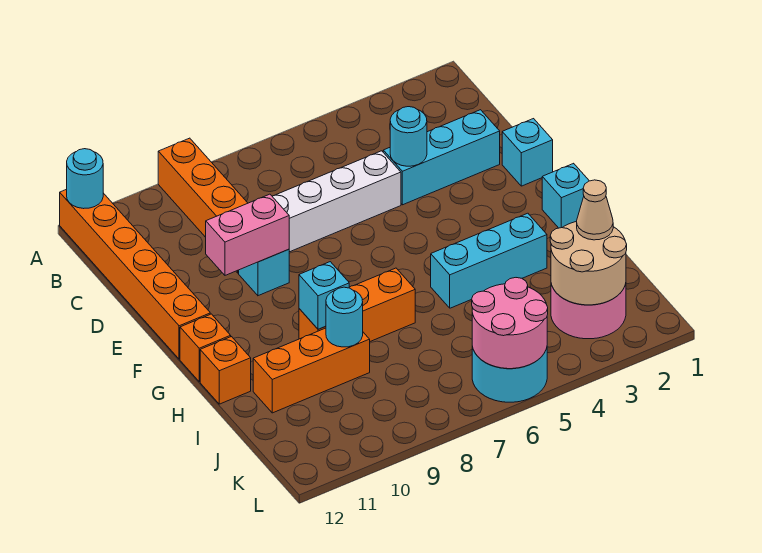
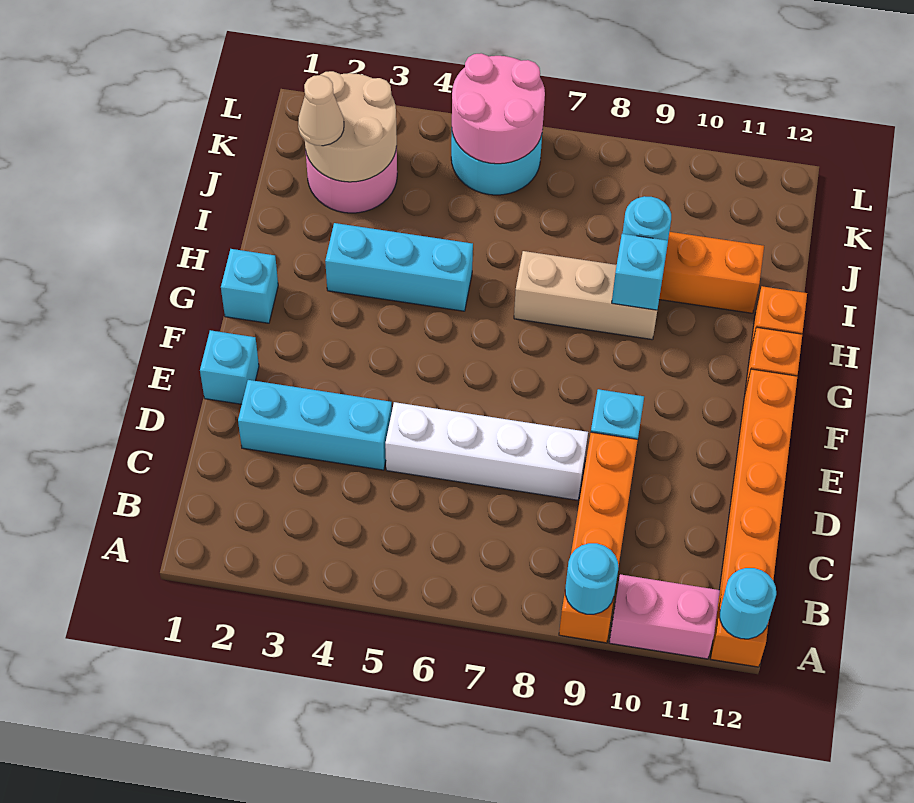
cyan 1x1 round brick [390,107,427,166] -> cyan 1x1 round brick moved to [565,543,618,614]
pink 1x2 brick [206,194,289,275] -> pink 1x2 brick moved to [609,574,720,659]
orange 1x3 brick [299,268,415,341] -> tan 1x3 brick [514,251,657,340]

